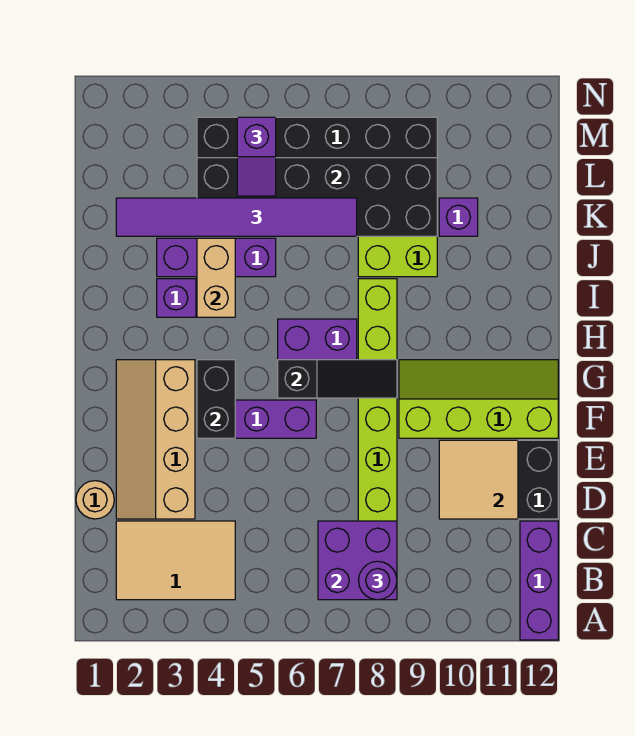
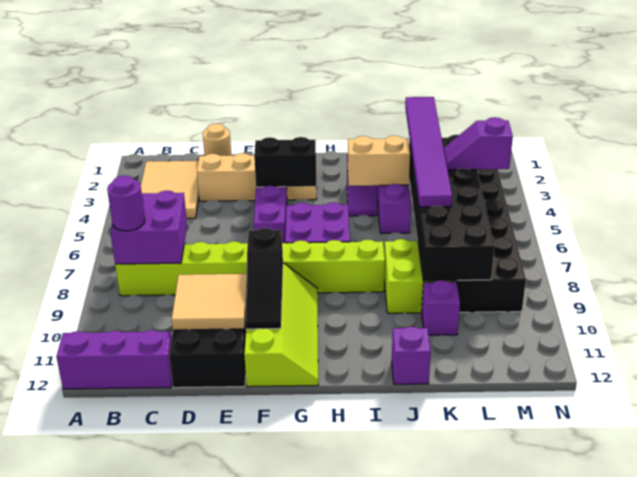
black 1x3 slope [278,360,397,398] -> black 1x3 slope moved to [246,228,283,329]
none -> purple 1x1 brick [392,327,431,384]

